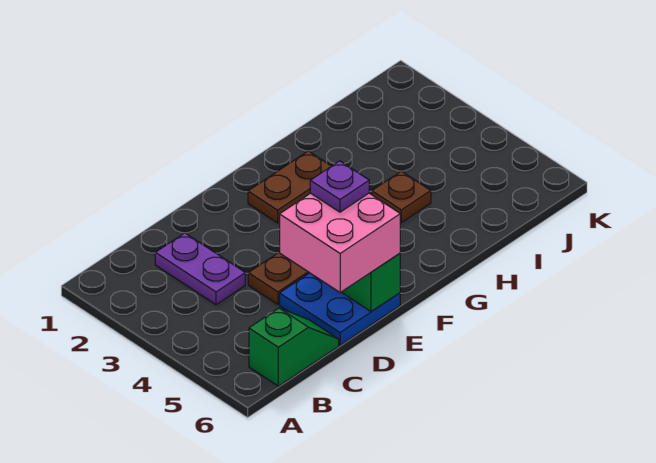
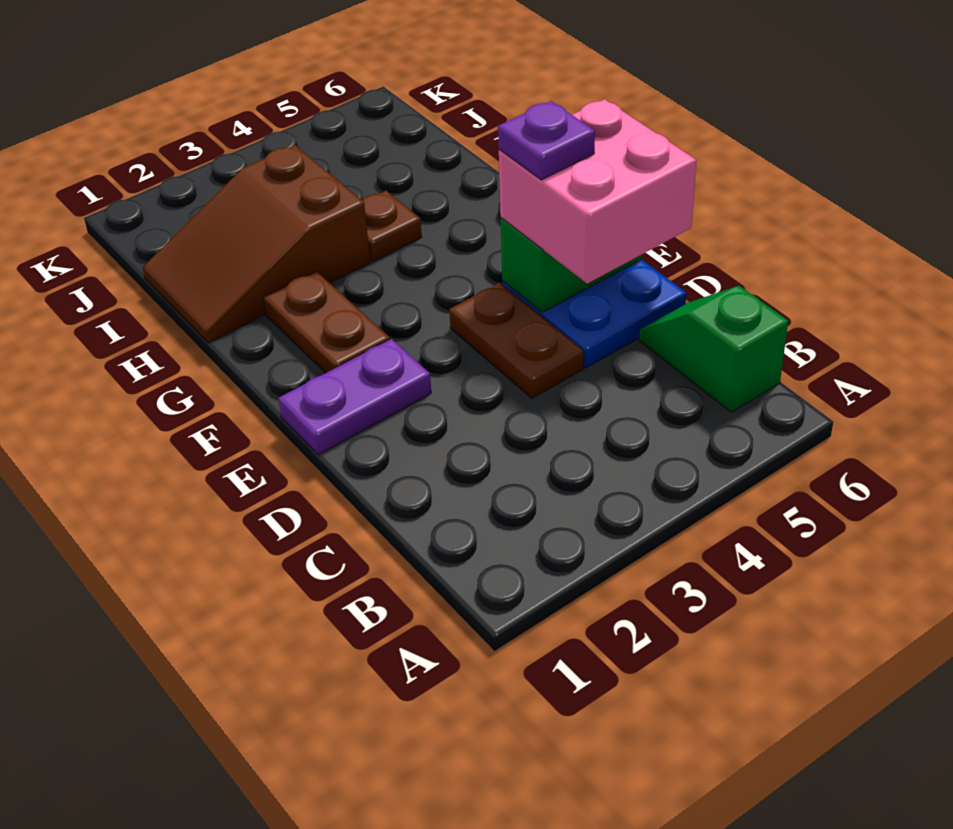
purple 1x2 plate [155,233,245,305] -> purple 1x2 plate moved to [278,339,431,455]
none -> brown 2x3 slope [143,145,370,343]

